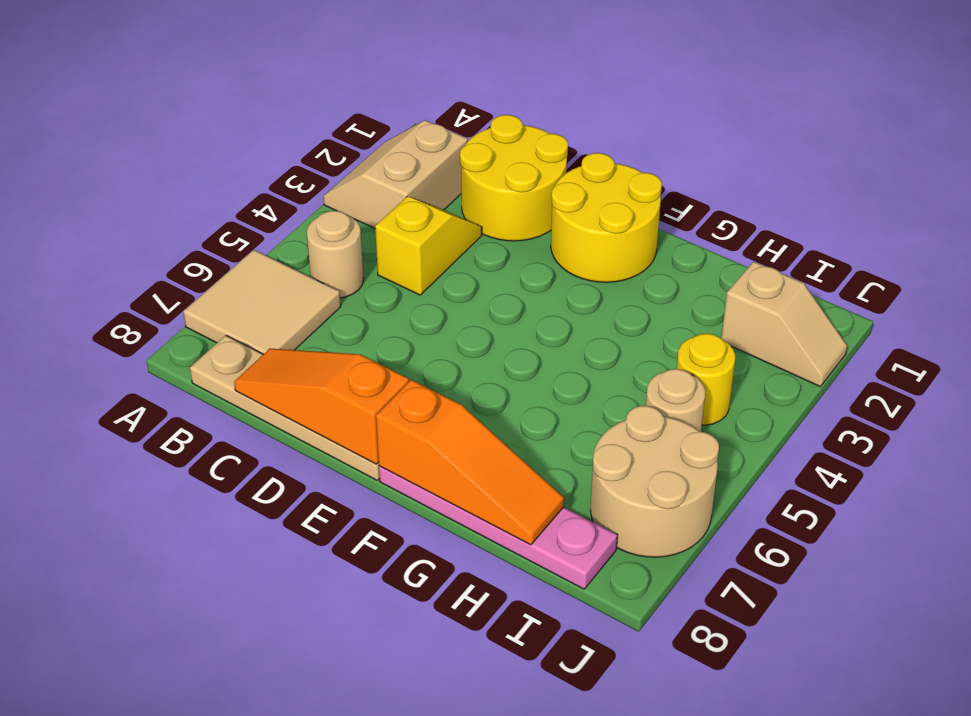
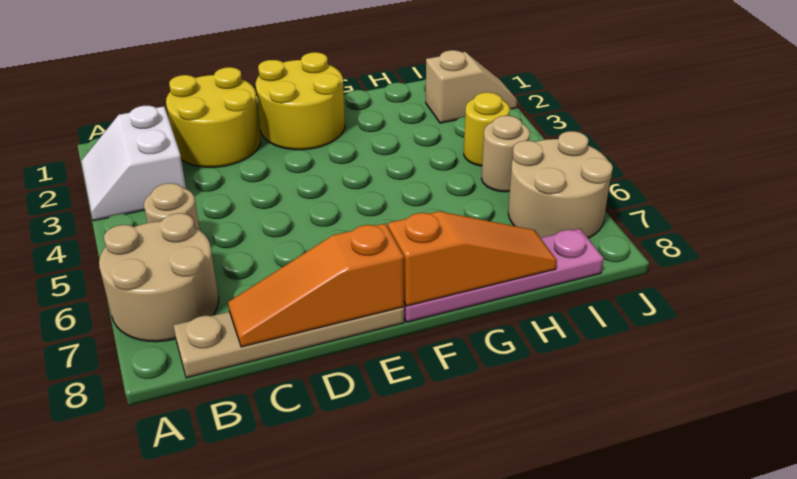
tan 2x2 slope [323,120,468,228] -> white 2x2 slope [81,106,186,221]
tan 2x2 tile [183,250,341,354] -> tan 2x2 round brick [99,213,219,342]
yellow 1x2 slope [375,196,482,295] -> none

